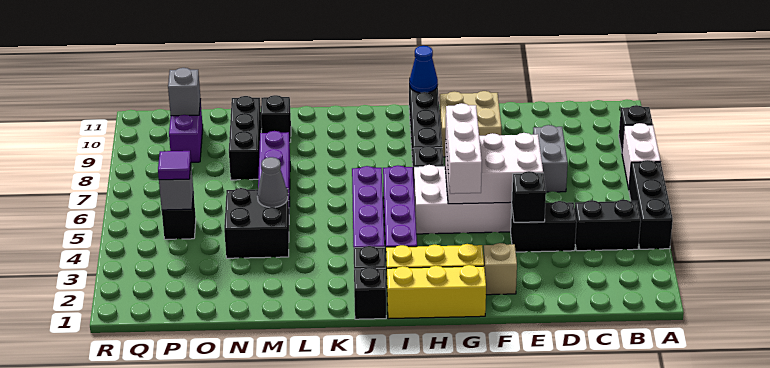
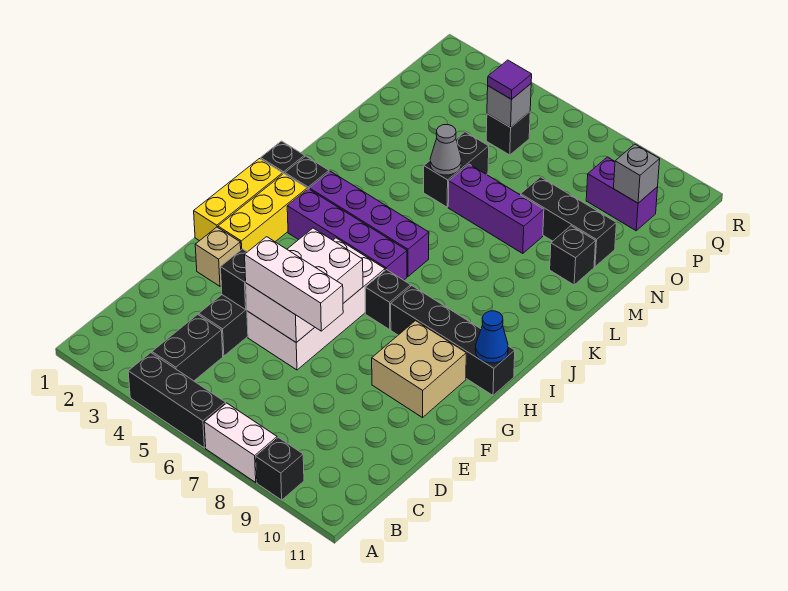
grey 1x2 brick [533,125,568,192] -> none
white 1x3 brick [446,103,482,194] -> white 1x3 brick moved to [245,237,343,331]
black 2x2 brick [224,188,289,258] -> black 1x2 brick [424,132,489,207]

